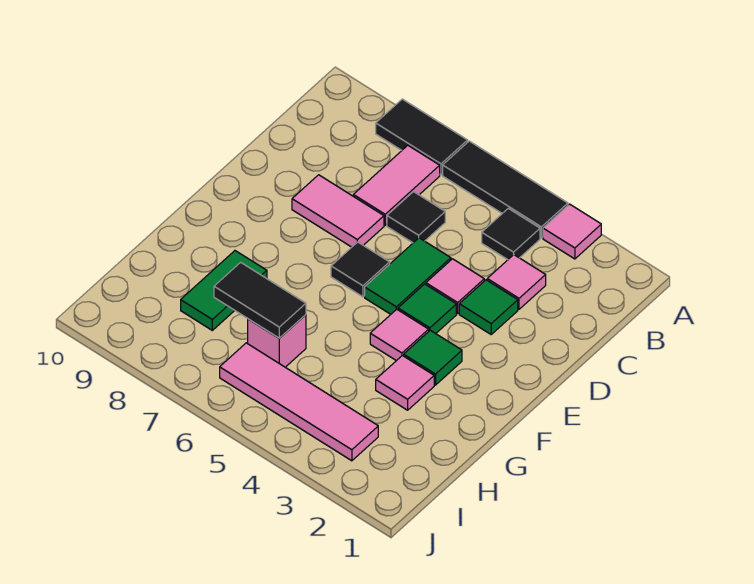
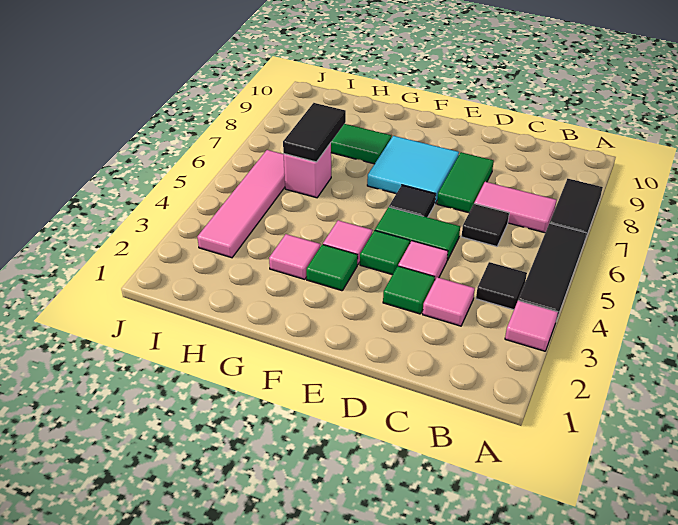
pink 1x2 tile [292,175,384,247] -> green 1x2 tile [437,152,494,213]
none -> cyan 2x2 tile [367,136,459,203]

